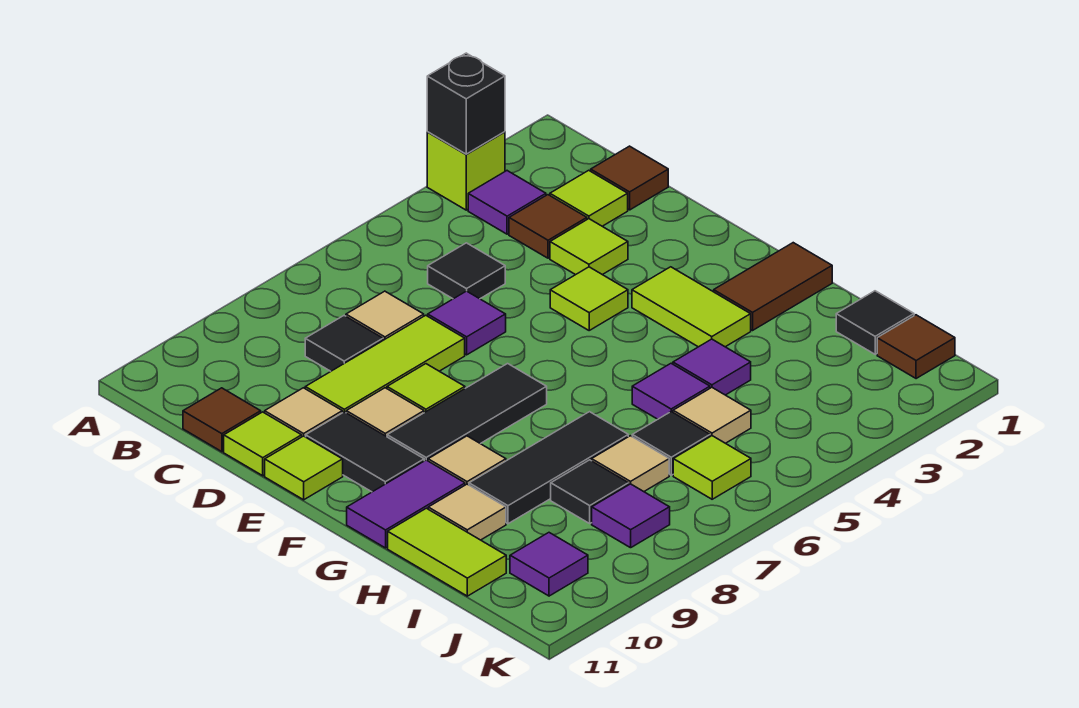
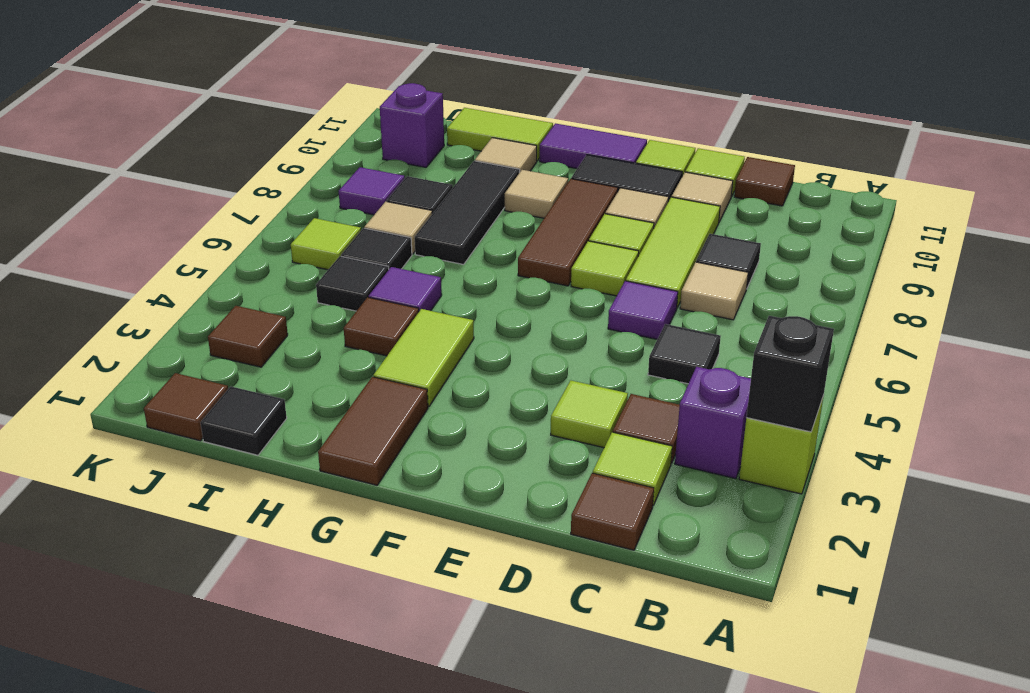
purple 1x1 tile [468,171,546,234] -> purple 1x1 brick [675,367,751,479]
lime 1x1 tile [550,267,628,330] -> lime 1x1 tile moved to [571,241,639,296]
lime 1x2 tile [632,267,751,347] -> lime 1x2 tile turned to [373,309,474,407]
black 1x3 tile [387,364,547,461] -> brown 1x3 tile [518,179,618,286]
purple 1x2 tile [347,460,465,548] -> purple 1x2 tile turned to [540,123,647,169]
purple 1x1 tile [673,339,751,395] -> brown 1x1 tile [344,297,419,356]
tan 1x1 tile [673,388,751,443] -> black 1x1 tile [316,256,389,311]
none -> brown 1x1 tile [208,306,288,367]
purple 1x1 tile [510,533,588,596] -> purple 1x1 brick [380,83,444,168]

